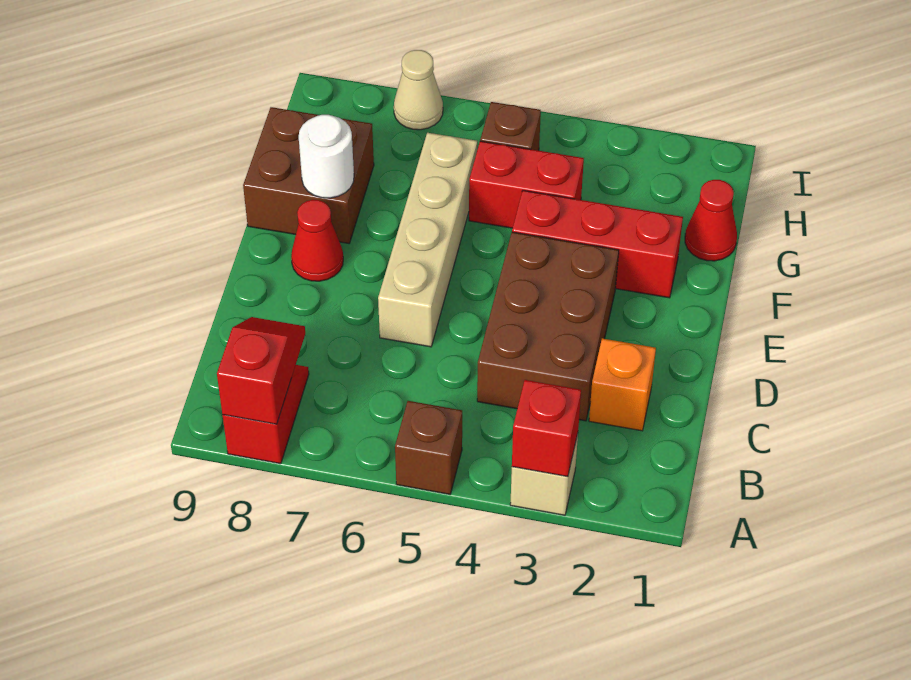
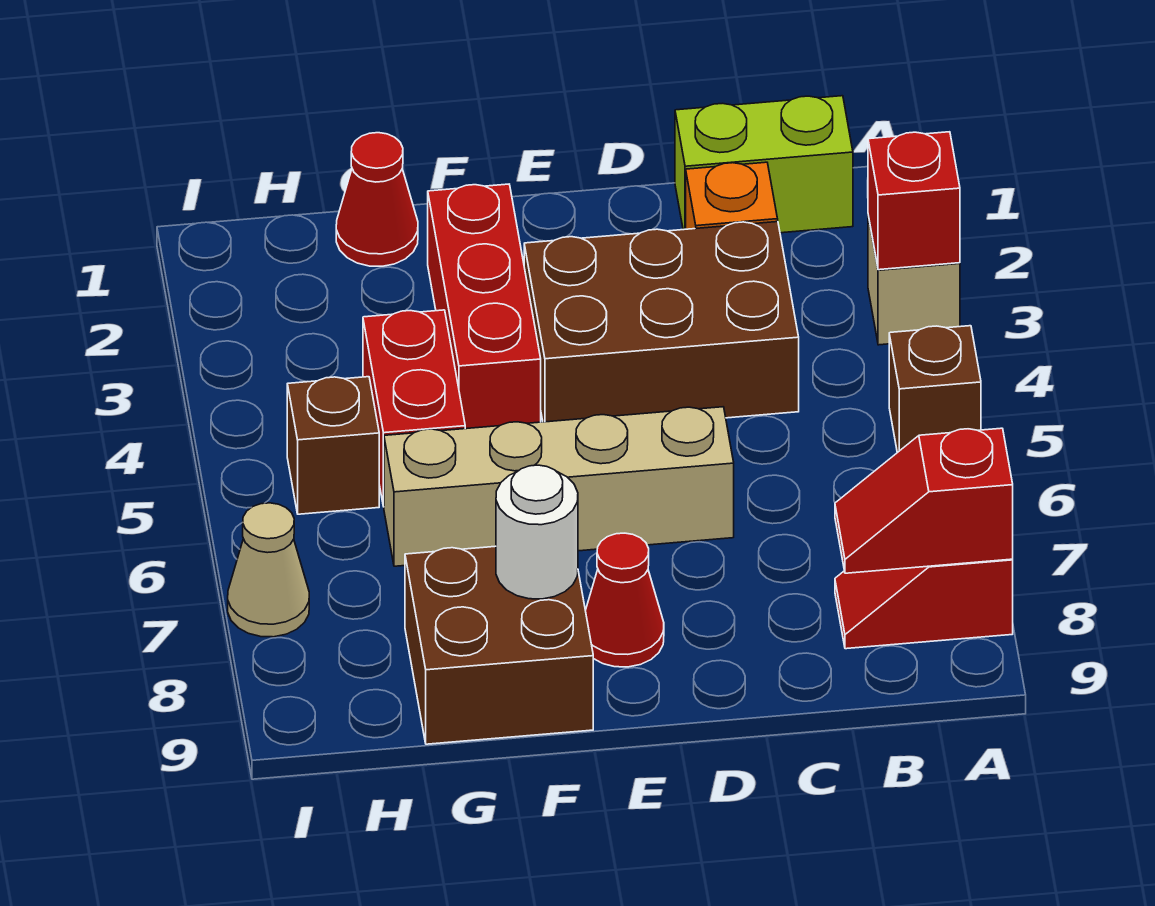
none -> lime 1x2 brick [675,96,853,233]

